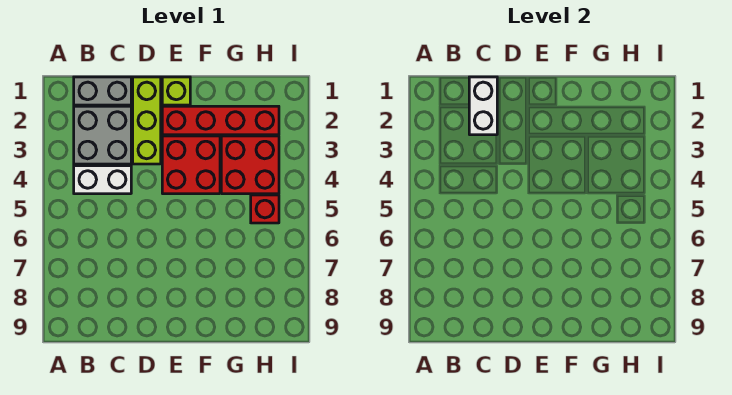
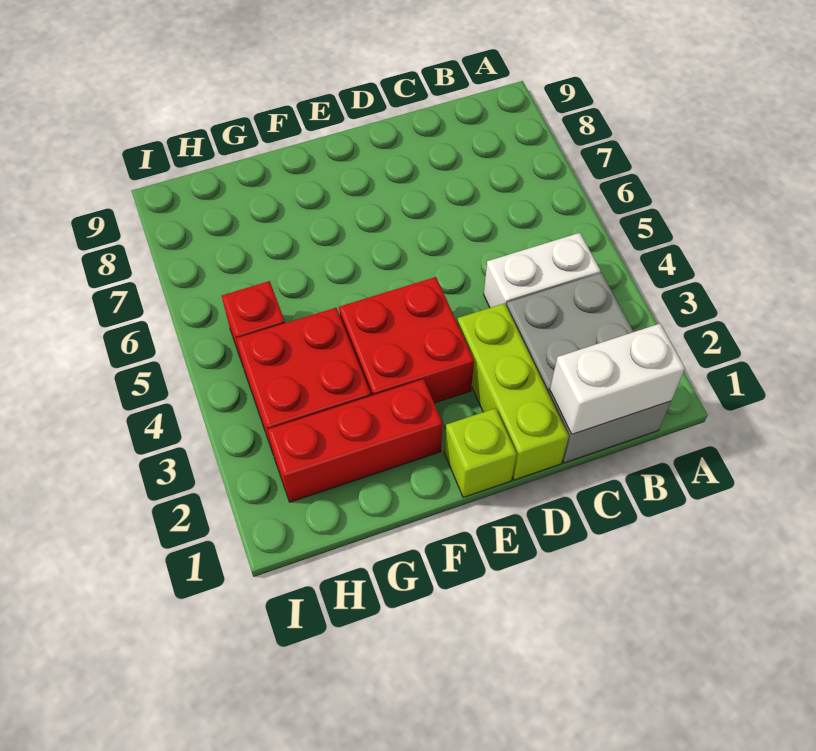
white 1x2 brick [469,77,497,135] -> white 1x2 brick turned to [550,324,685,434]
red 1x4 brick [162,106,279,135] -> red 1x3 brick [268,379,443,502]

